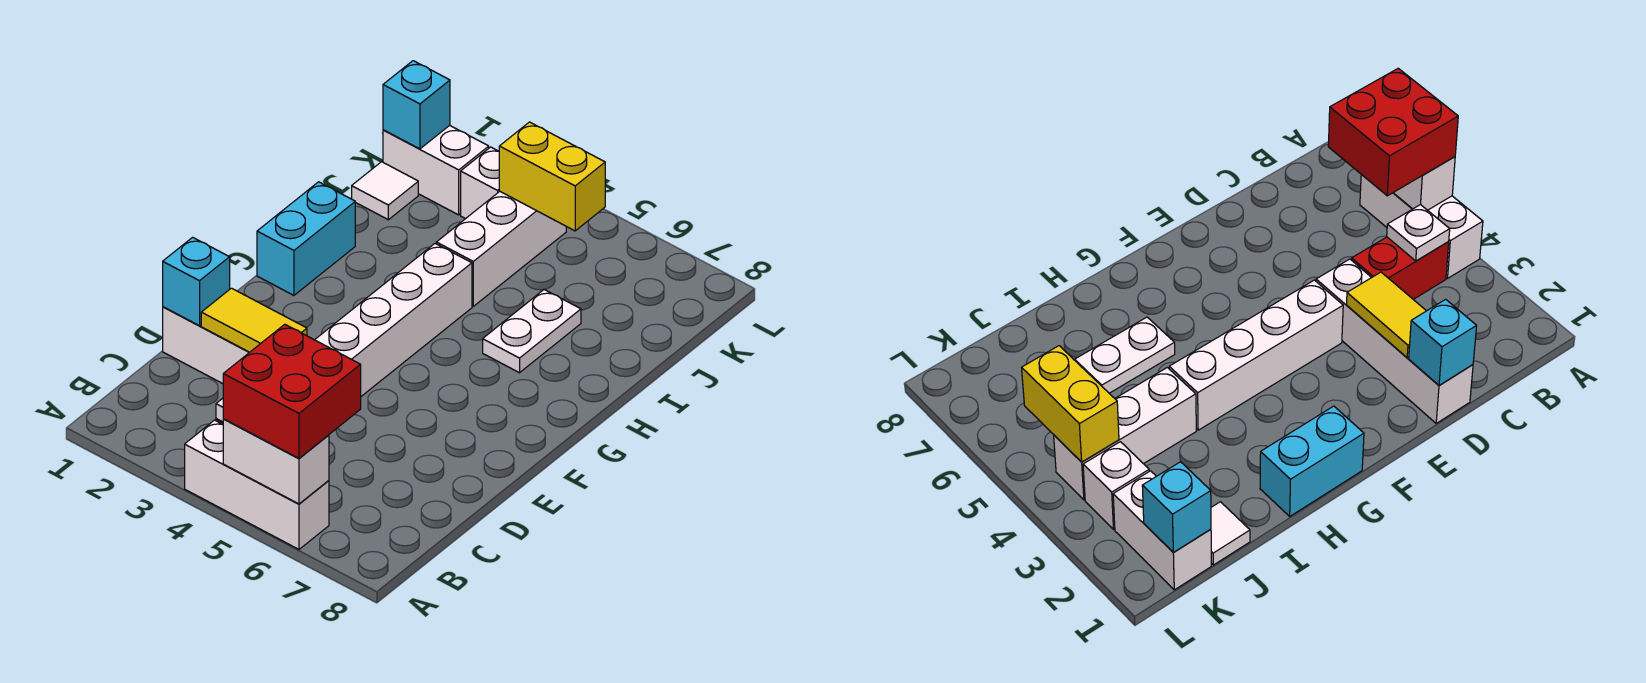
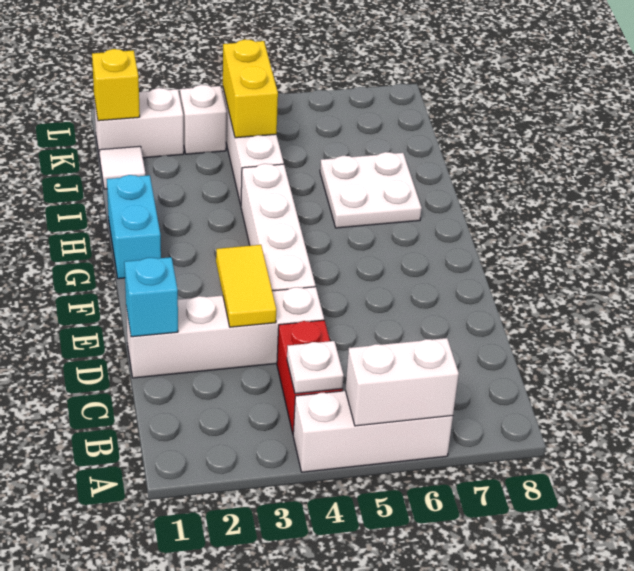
red 2x2 brick [223,324,361,458] -> none
yellow 1x2 tile [201,288,307,352] -> yellow 1x2 tile turned to [216,245,276,327]
white 1x2 plate [483,289,581,373] -> white 2x2 plate [320,152,422,228]
cyan 1x1 brick [383,61,450,149] -> yellow 1x1 brick [92,49,140,121]
yellow 1x2 brick [499,122,605,231] -> yellow 1x2 brick turned to [223,39,278,138]

